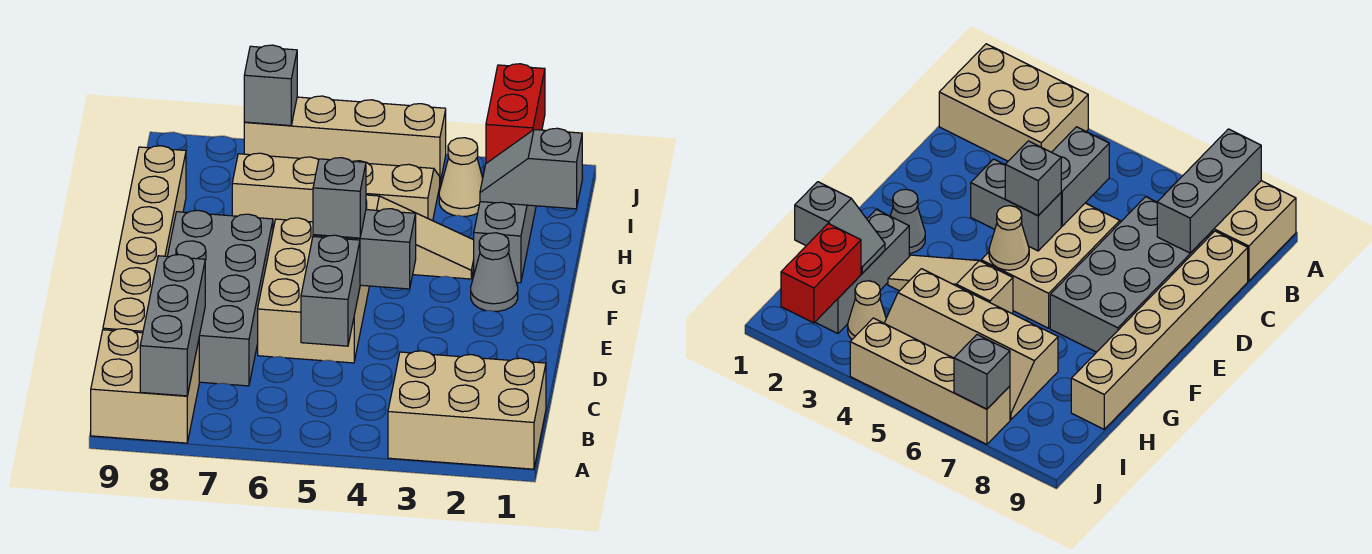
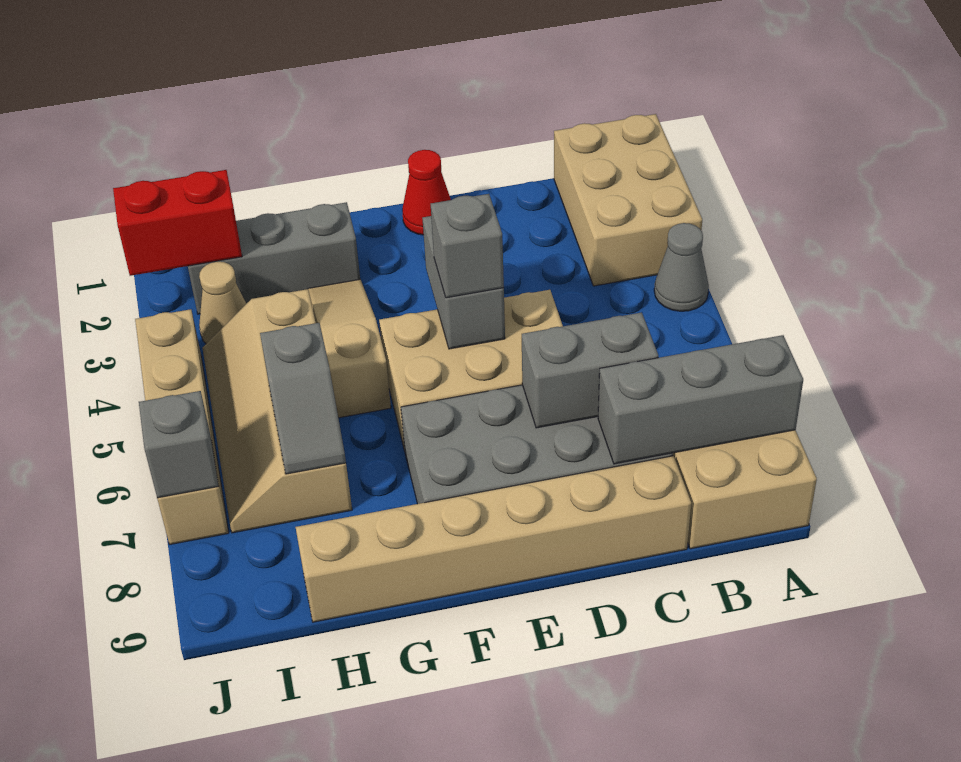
grey 1x2 brick [301,235,360,346] -> grey 1x2 brick moved to [522,312,659,428]
none -> red 1x1 cone [402,150,451,235]
grey 1x1 cone [471,233,518,311] -> grey 1x1 cone moved to [654,223,709,311]
tan 1x1 cone [989,206,1029,270] -> none
grey 1x2 slope [480,128,582,209] -> grey 1x2 slope moved to [260,323,346,474]

